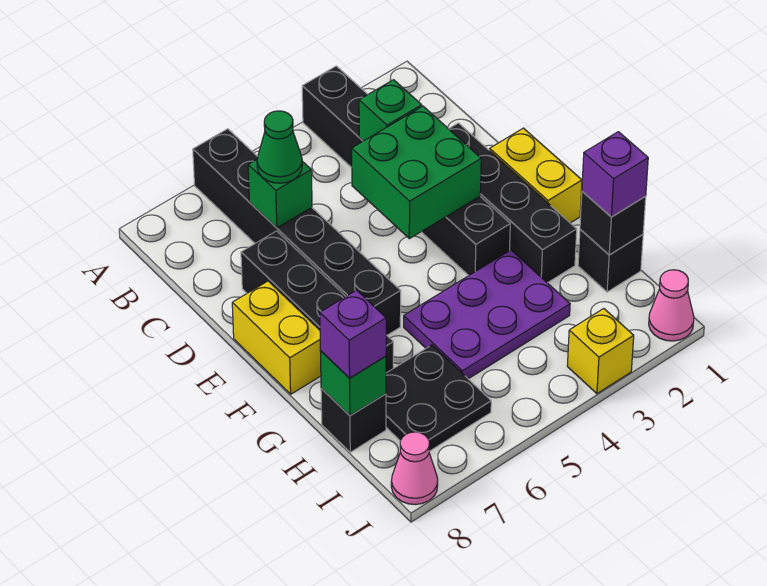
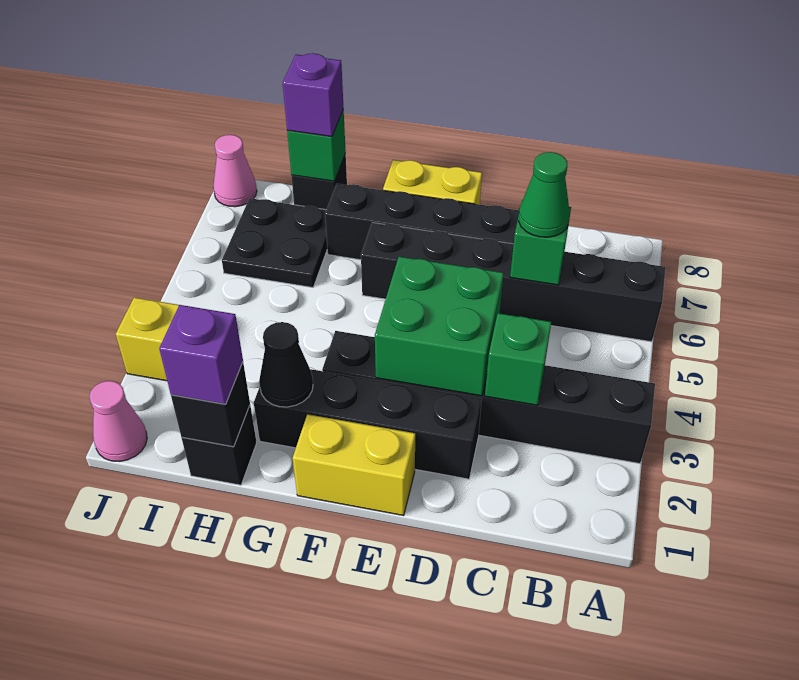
none -> black 1x1 cone [259,322,313,407]
purple 2x3 plate [404,250,570,379] -> none

